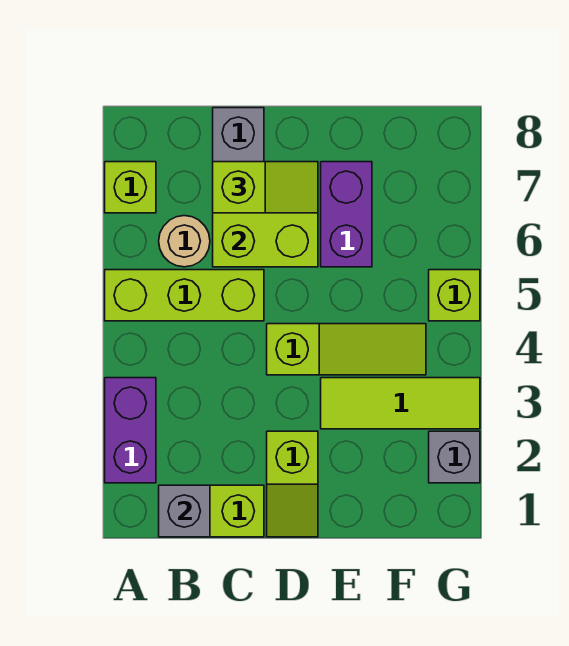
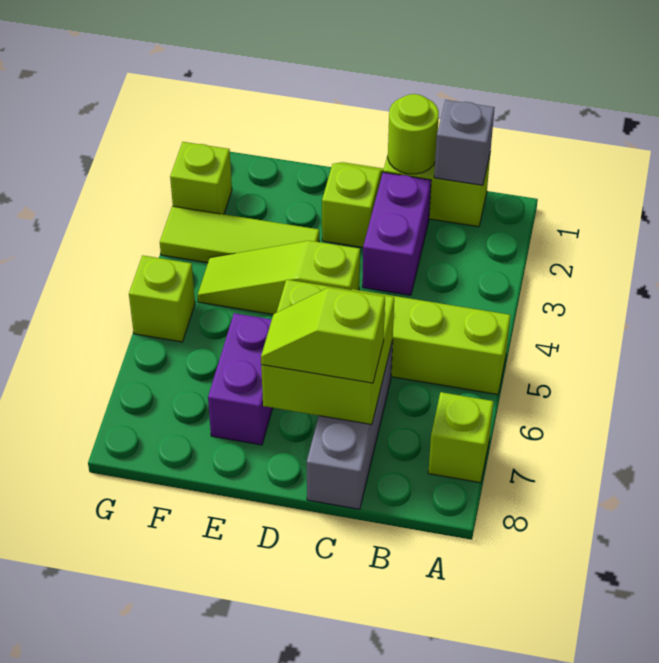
purple 1x2 brick [105,378,156,483] -> purple 1x2 brick moved to [362,172,431,295]
tan 1x1 round brick [159,216,210,267] -> none
none -> lime 1x1 round brick [388,94,439,174]
grey 1x1 brick [429,431,480,483] -> lime 1x1 brick [170,142,232,214]

